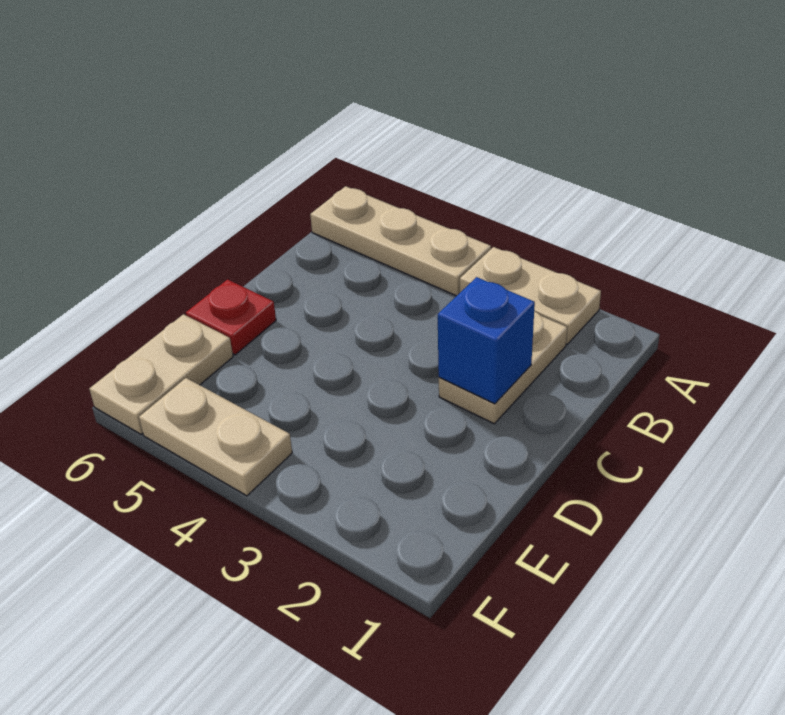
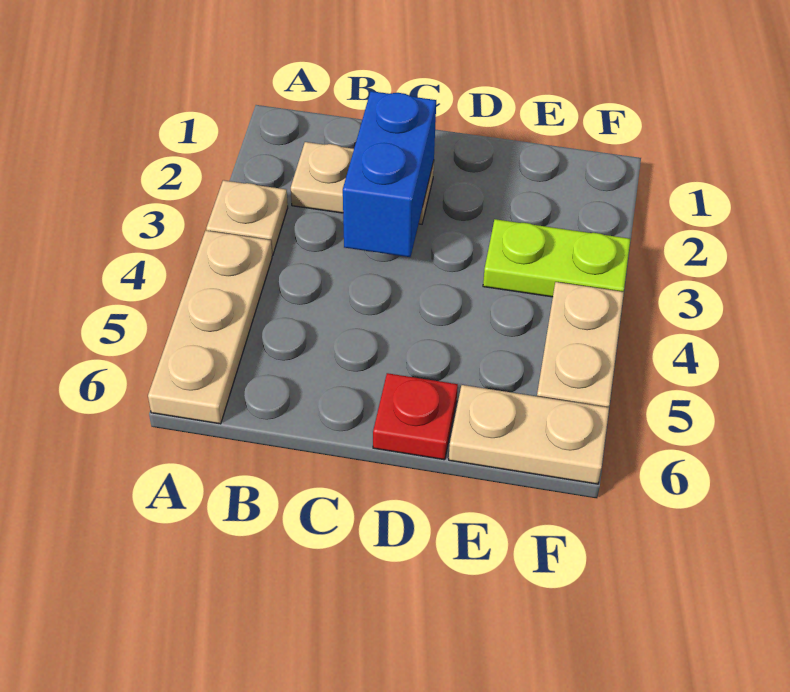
tan 1x2 plate [460,247,601,344] -> tan 1x1 plate [206,180,288,255]
blue 1x1 brick [438,277,535,404] -> blue 1x2 brick [343,91,436,257]
none -> lime 1x2 plate [483,219,630,297]

